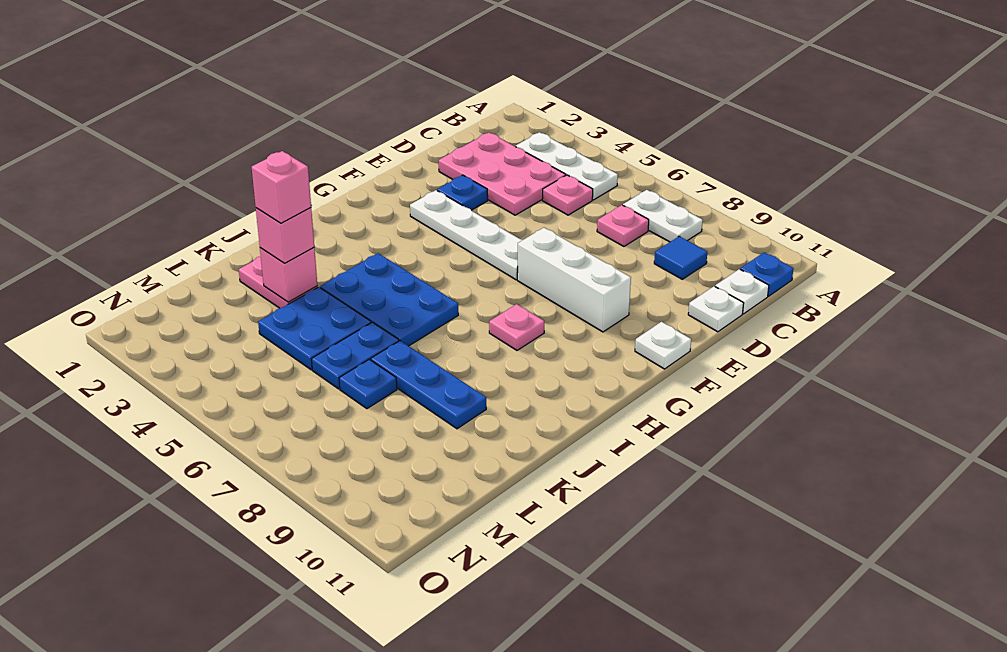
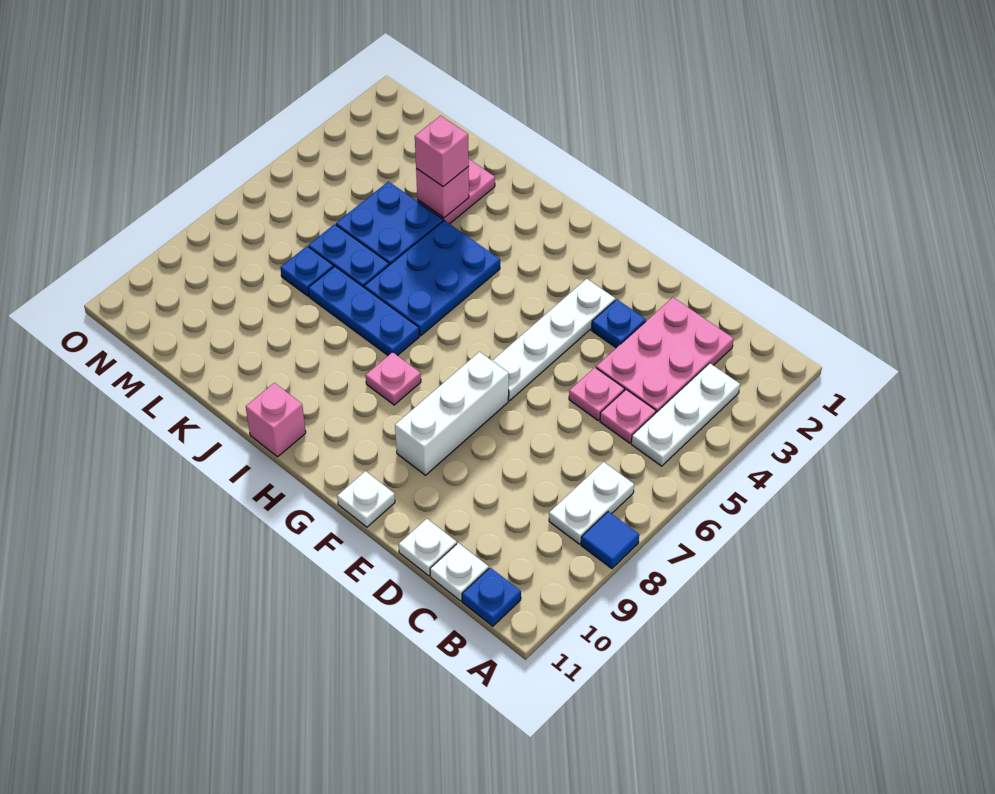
pink 1x1 plate [597,205,649,246] -> pink 1x1 plate moved to [569,368,624,420]
blue 1x1 tile [654,236,707,279] -> blue 1x1 tile moved to [581,511,639,569]
pink 1x1 brick [252,151,311,223] -> pink 1x1 brick moved to [246,383,306,457]
blue 1x3 plate [371,341,486,429] -> blue 1x3 plate turned to [308,266,419,356]

